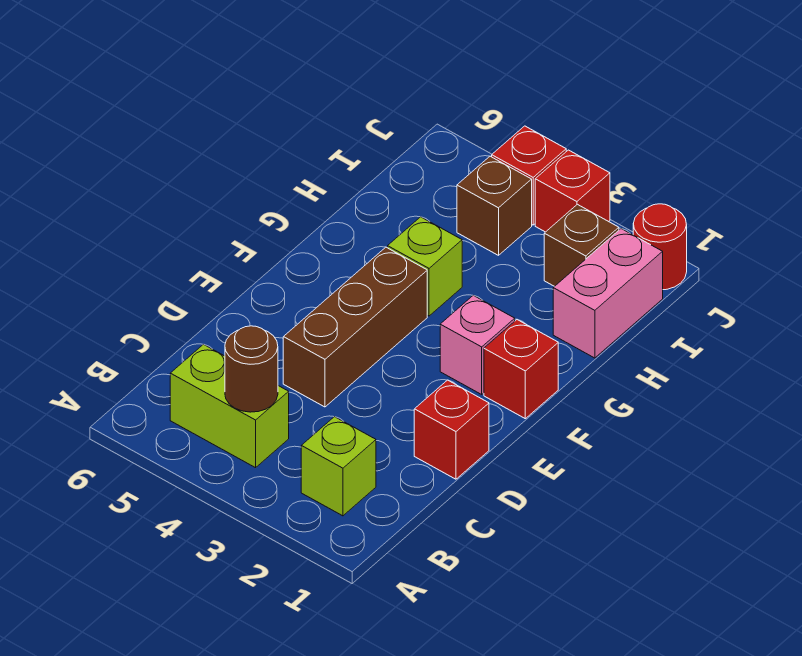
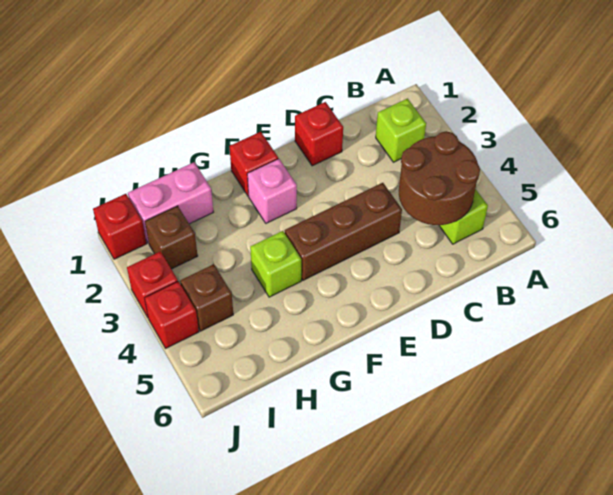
brown 1x1 round brick [225,326,278,412] -> brown 2x2 round brick [399,131,480,225]
red 1x1 round brick [633,204,687,290] -> red 1x1 brick [93,194,146,259]

